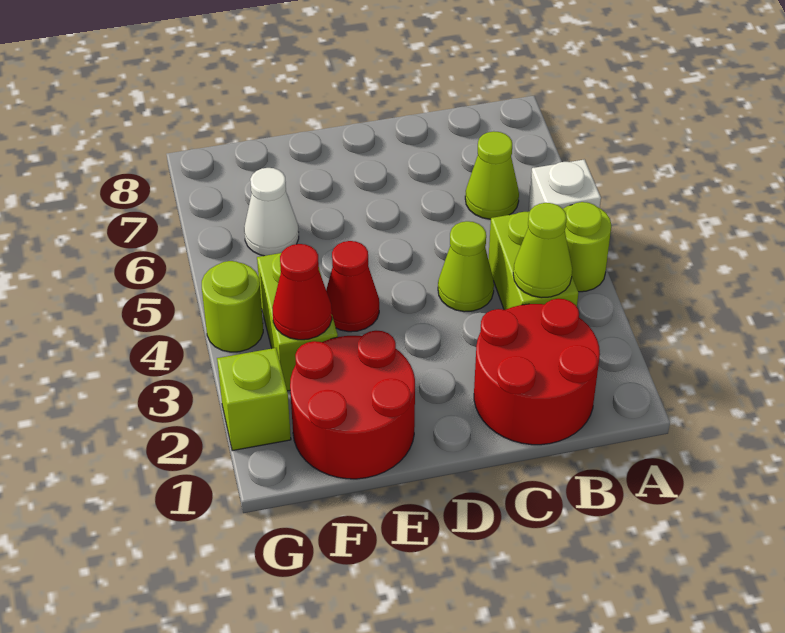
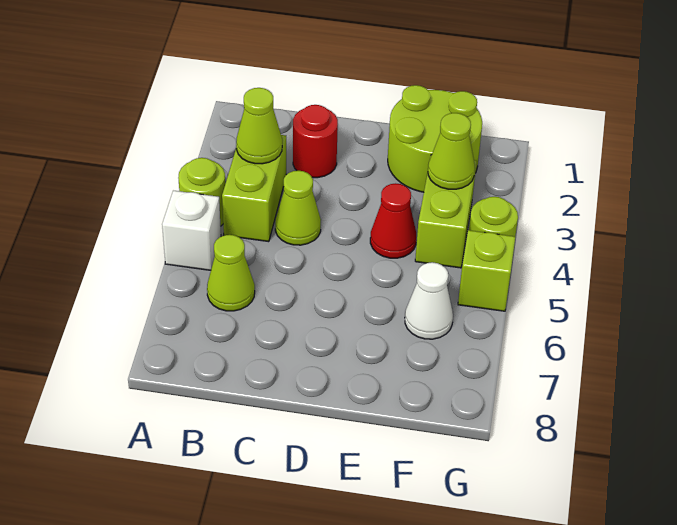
red 2x2 round brick [474,299,600,445] -> red 1x1 round brick [293,105,338,178]
red 2x2 round brick [290,331,415,479] -> lime 2x2 round brick [388,85,482,192]
red 1x1 cone [272,244,332,340] -> lime 1x1 cone [428,113,475,189]
lime 1x1 brick [217,348,291,451] -> lime 1x1 brick moved to [458,230,515,311]

